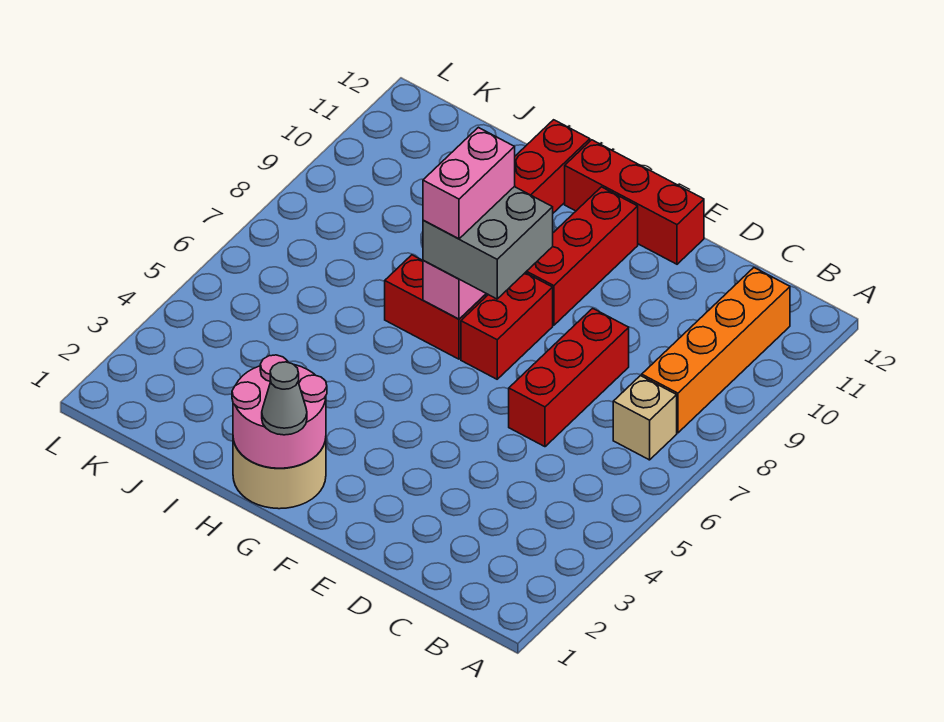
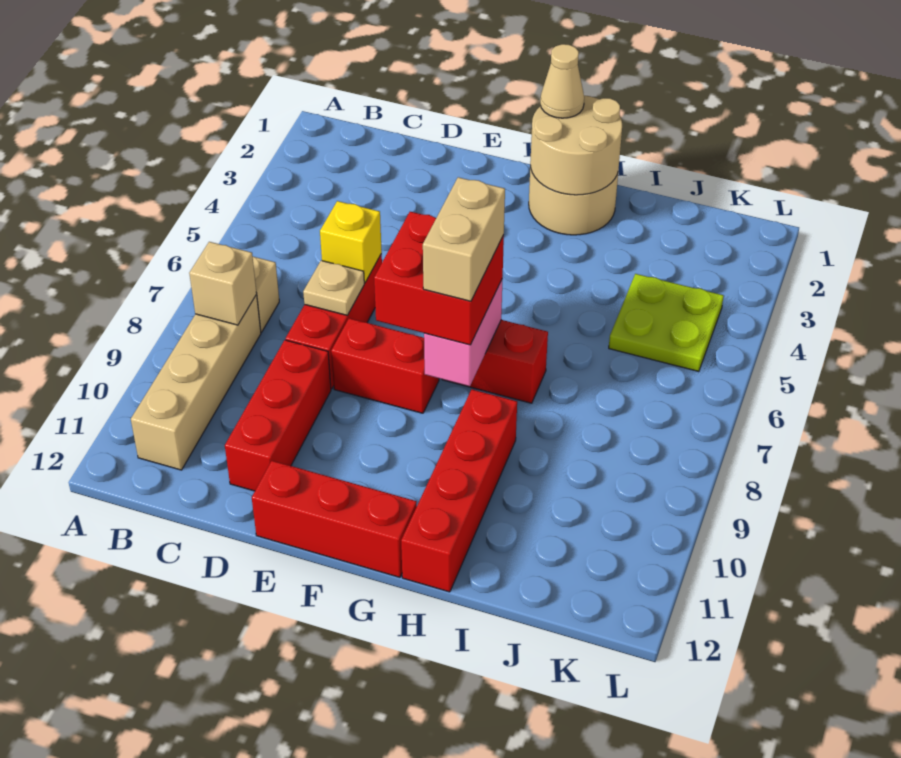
orange 1x4 brick [642,268,790,433] -> tan 1x4 brick [131,295,261,470]
none -> tan 1x1 brick [189,242,257,325]
none -> yellow 1x1 brick [320,201,382,283]
none -> tan 1x1 plate [303,260,364,315]
red 1x2 brick [461,273,553,379] -> red 1x2 brick turned to [331,318,439,413]
grey 2x2 brick [423,187,553,299] -> red 2x2 brick [374,212,504,345]
red 1x3 brick [525,187,638,325] -> red 1x3 brick moved to [225,340,331,491]
pink 2x2 round brick [232,355,327,468] -> tan 2x2 round brick [530,95,622,195]
grey 1x1 cone [262,362,307,435] -> tan 1x1 cone [540,44,584,118]
pink 1x2 brick [423,127,515,239] -> tan 1x2 brick [423,177,505,301]
none -> lime 2x2 plate [609,274,724,371]

